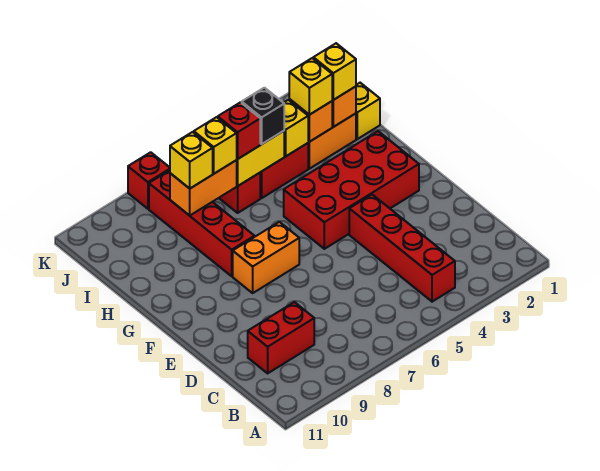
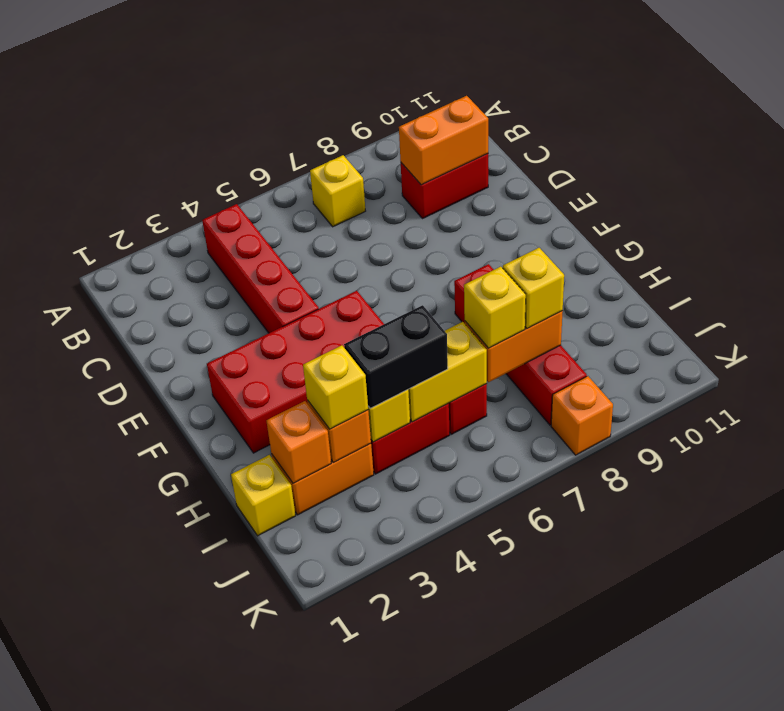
orange 1x2 brick [233,222,299,293] -> orange 1x2 brick moved to [399,96,488,185]
yellow 1x1 brick [313,43,356,100] -> yellow 1x1 brick moved to [310,155,365,227]
black 1x1 brick [242,88,284,144] -> black 1x2 brick [344,305,448,408]
red 1x1 brick [218,102,260,159] -> none
red 1x1 brick [128,152,170,209] -> orange 1x1 brick [551,376,613,455]

